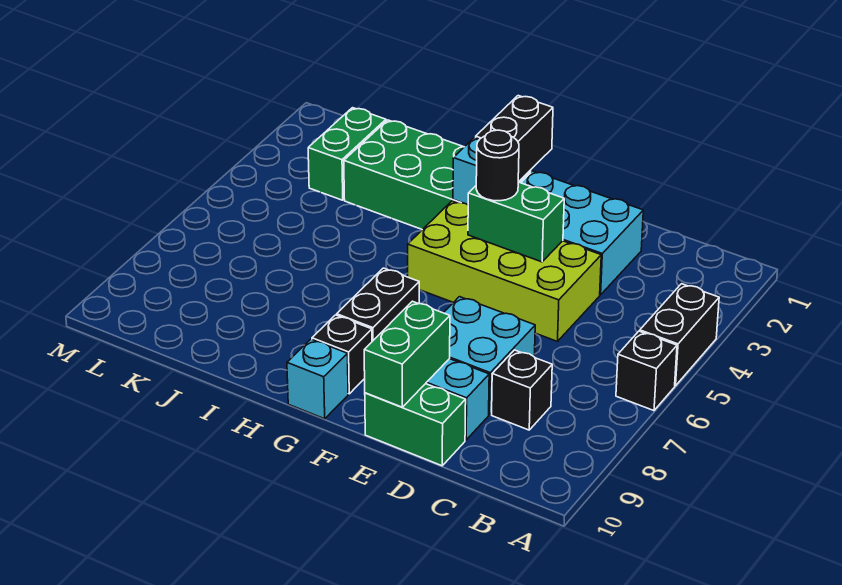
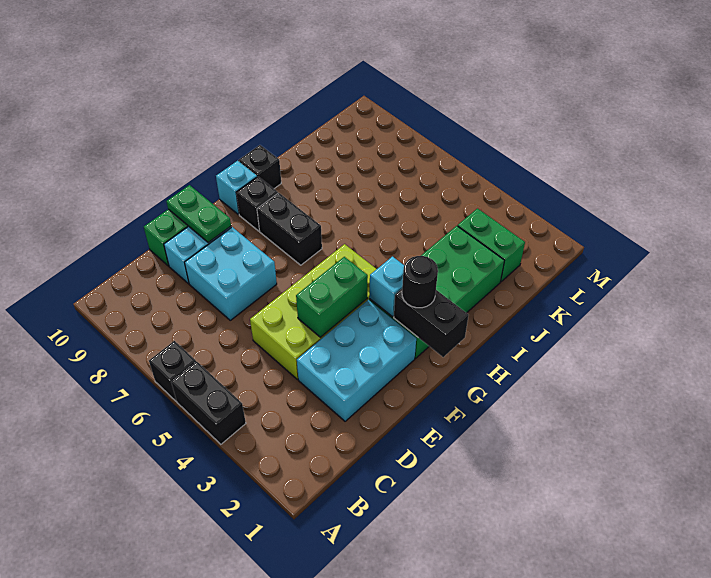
black 1x1 brick [492,350,552,430] -> black 1x1 brick moved to [239,145,281,189]
green 1x2 brick [364,301,450,407] -> green 1x2 plate [167,185,231,243]
black 1x1 round brick [476,130,519,201] -> black 1x1 round brick moved to [402,256,438,308]

